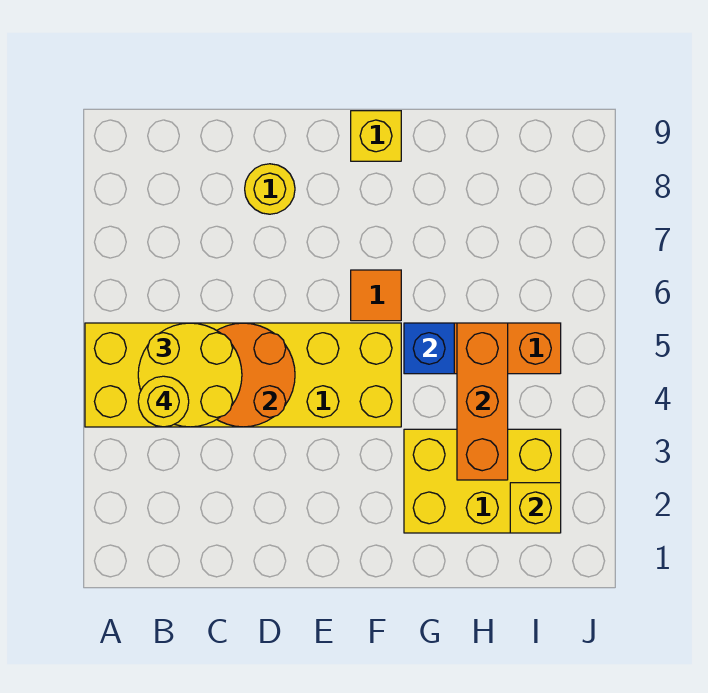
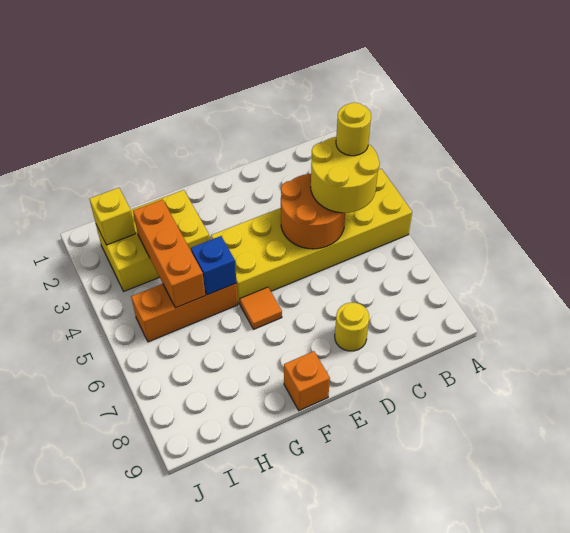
yellow 1x1 brick [351,111,401,161] -> orange 1x1 brick [284,351,330,411]

